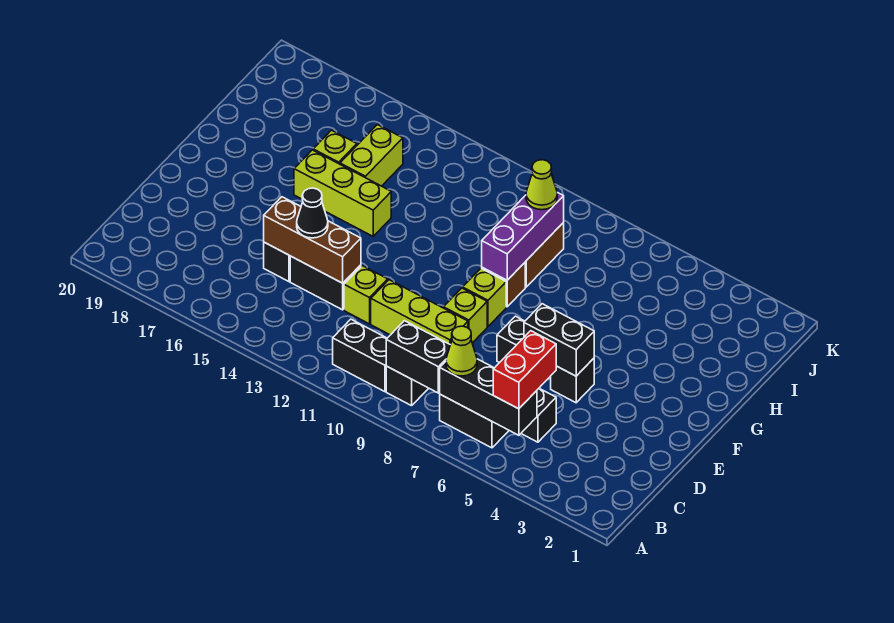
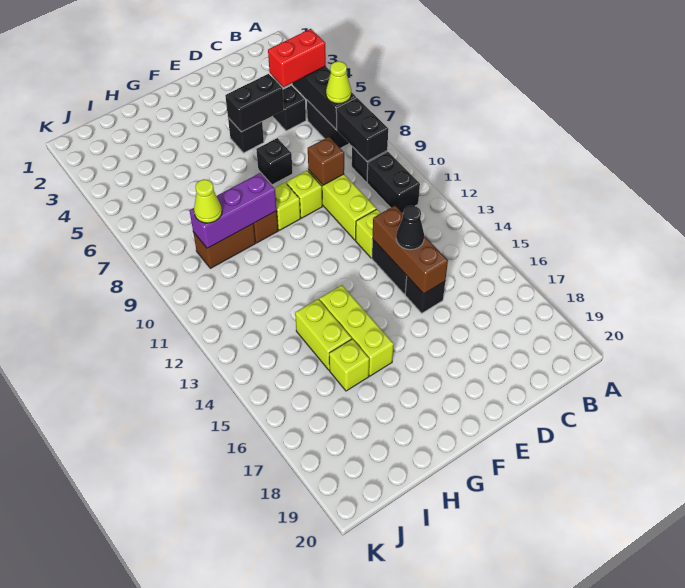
none -> brown 1x1 brick [308,137,344,185]
black 1x2 brick [524,304,594,376] -> black 1x2 brick turned to [225,74,284,132]
lime 1x2 brick [340,125,403,186] -> lime 1x2 brick turned to [295,299,352,370]

